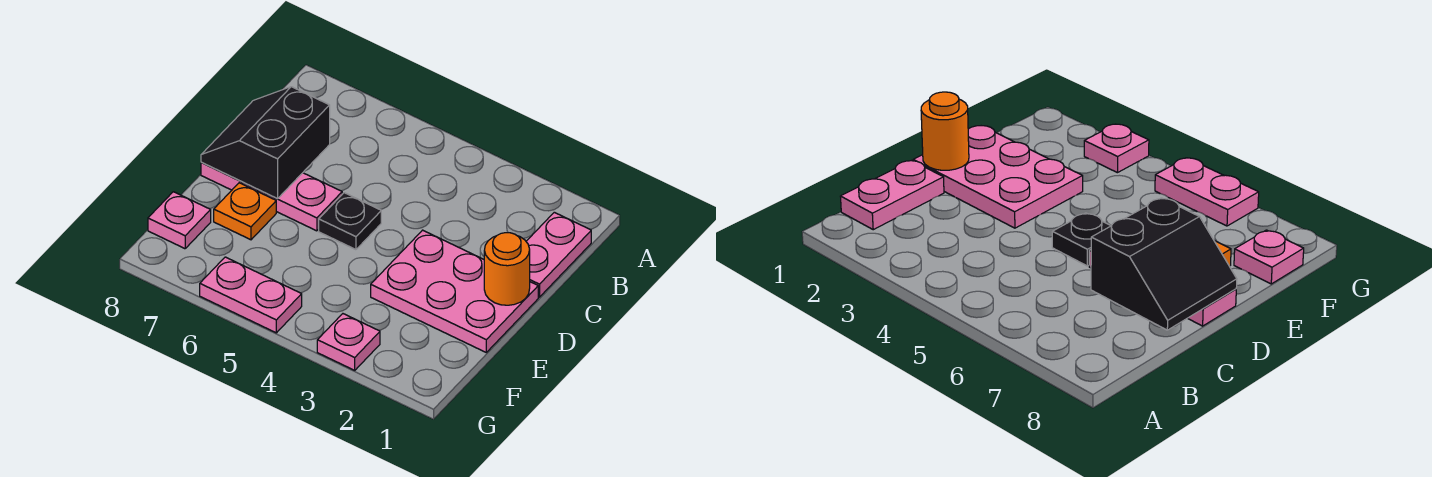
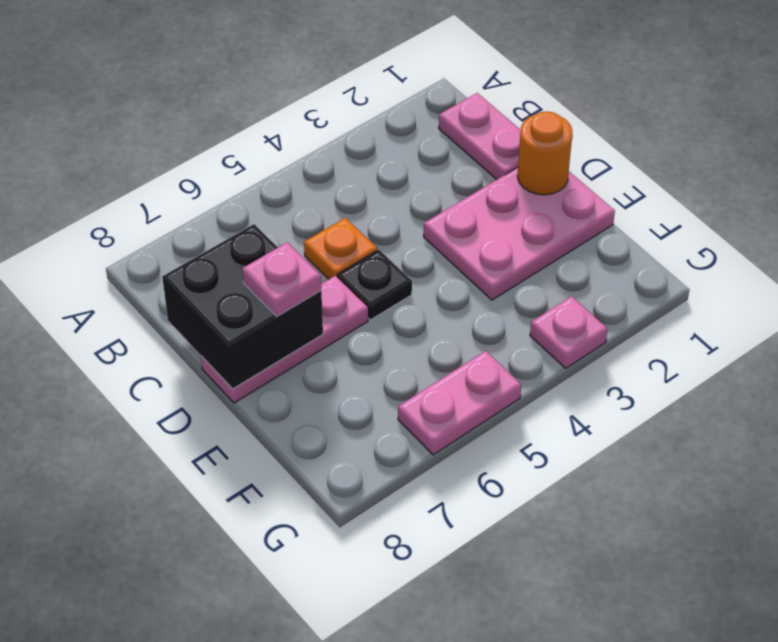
black 2x2 slope [201,87,330,199] -> black 2x2 brick [162,224,323,389]
orange 1x1 plate [214,183,276,240] -> orange 1x1 plate moved to [304,218,377,279]
pink 1x1 plate [148,192,211,249] -> pink 1x1 plate moved to [242,242,321,316]

